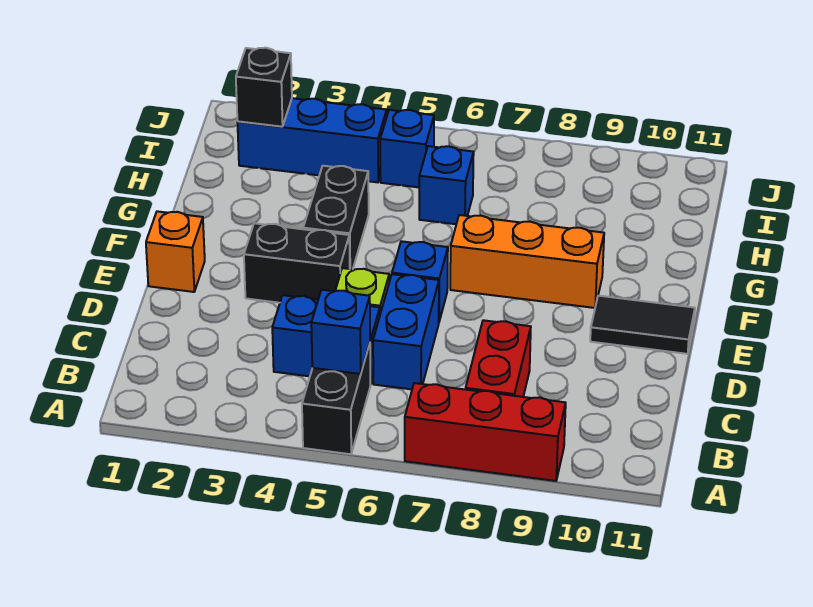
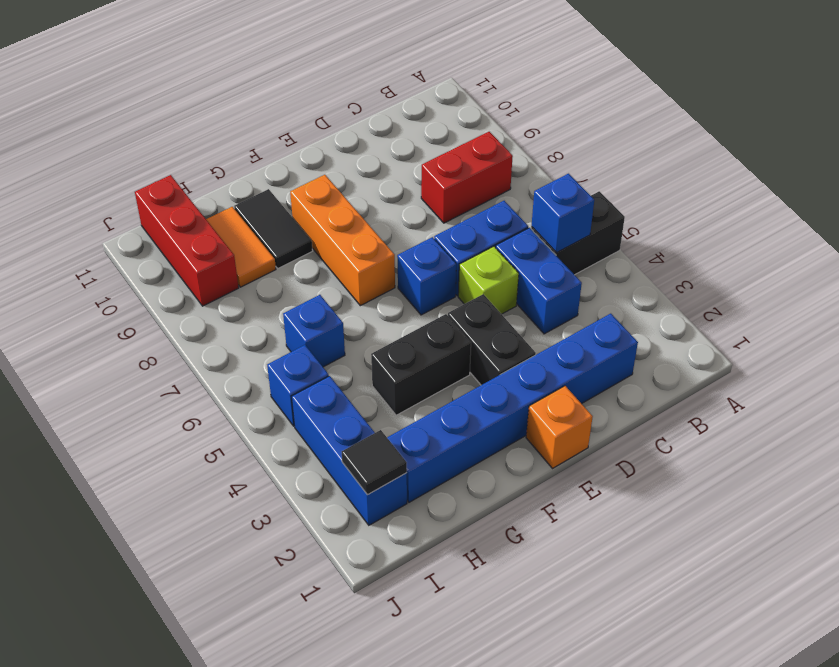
red 1x3 brick [405,383,566,481] -> red 1x3 brick moved to [135,175,239,306]
none -> blue 1x6 brick [387,314,638,502]
black 1x2 tile [590,296,695,354] -> black 1x2 tile moved to [234,189,313,268]
none -> orange 1x2 tile [206,207,276,287]
black 1x1 brick [236,48,292,127] -> black 1x1 tile [342,430,407,495]

